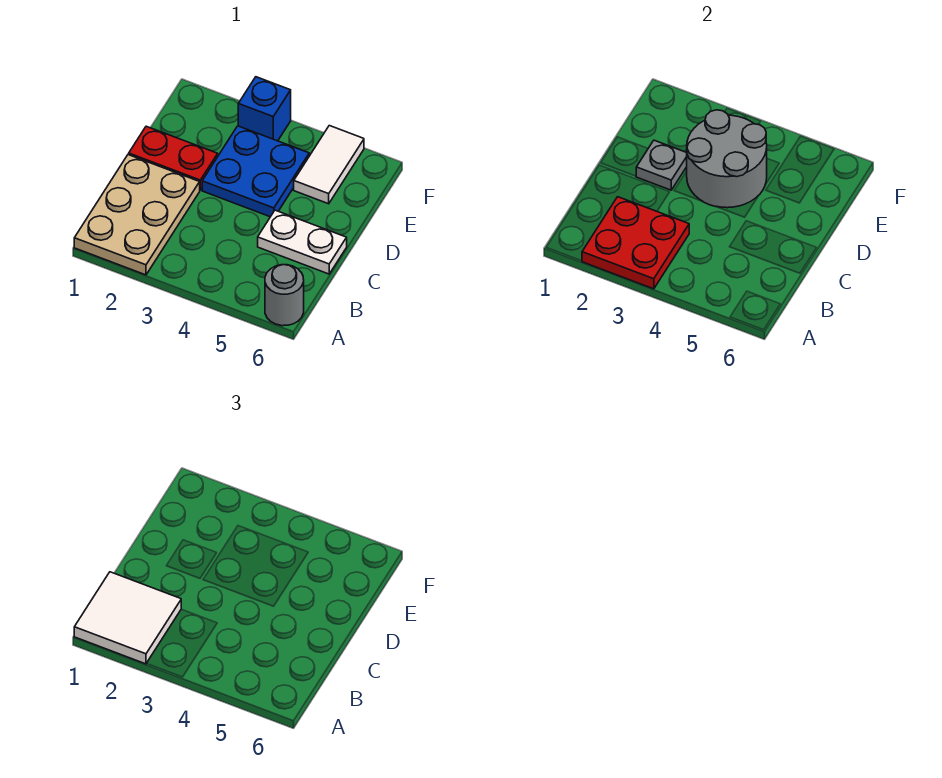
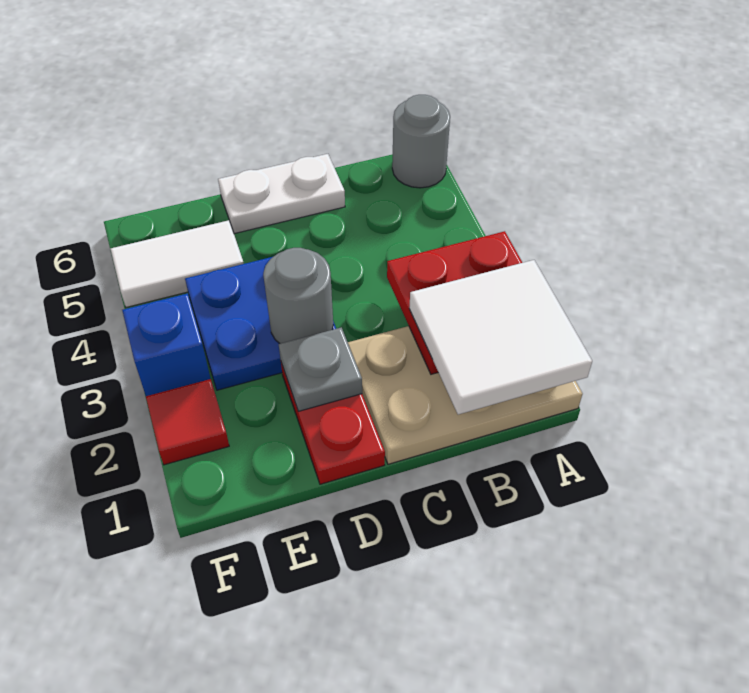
white 1x2 plate [258,210,347,274] -> white 1x2 plate turned to [218,154,345,234]
grey 2x2 round brick [687,110,767,208] -> grey 1x1 round brick [263,248,333,344]
none -> red 1x1 tile [146,379,229,465]

